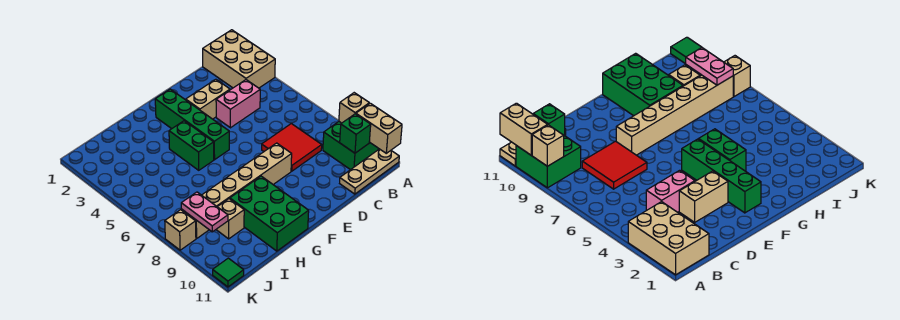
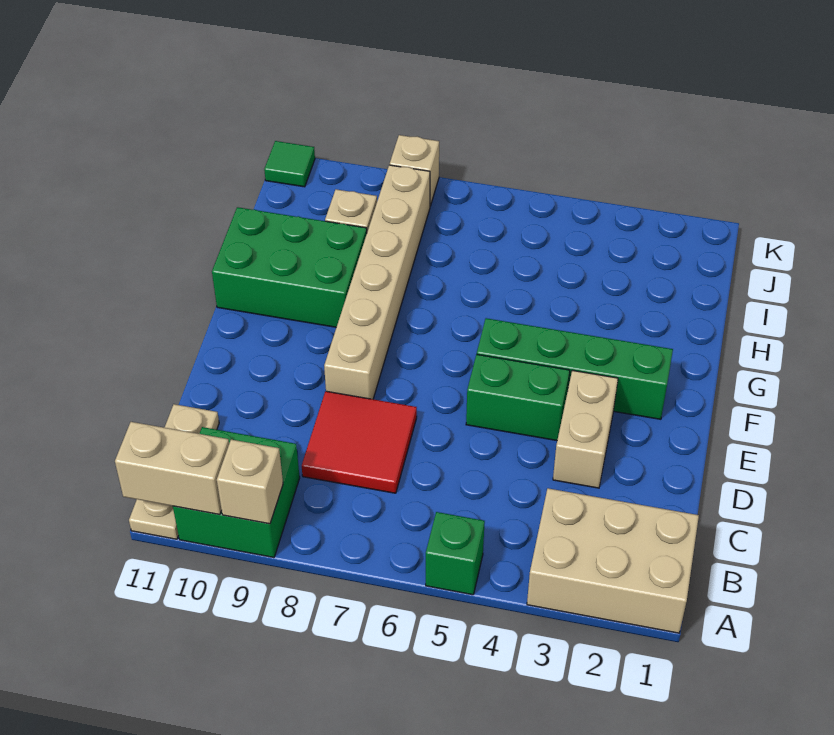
green 1x1 brick [340,114,371,153] -> green 1x1 brick moved to [426,512,485,595]
pink 1x2 brick [216,80,260,128] -> none
green 1x2 brick [169,121,214,170] -> green 1x2 brick moved to [466,354,570,441]
pink 1x2 plate [181,192,228,232] -> none

